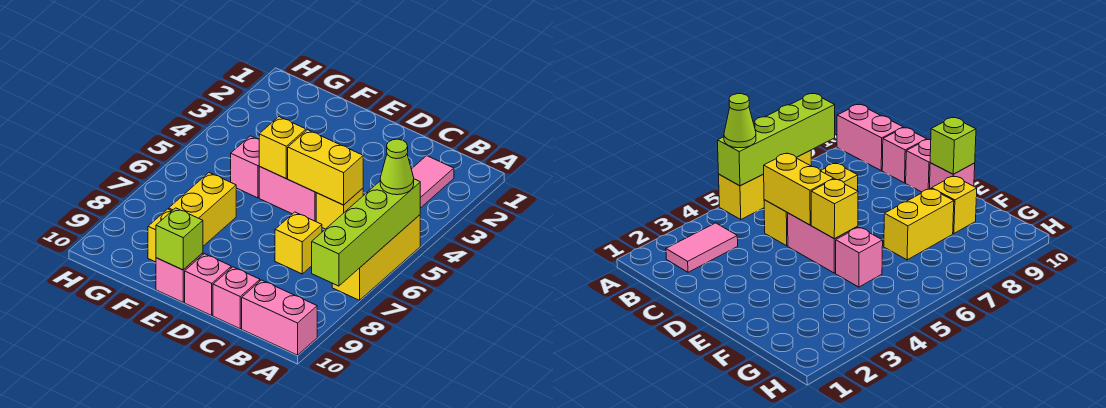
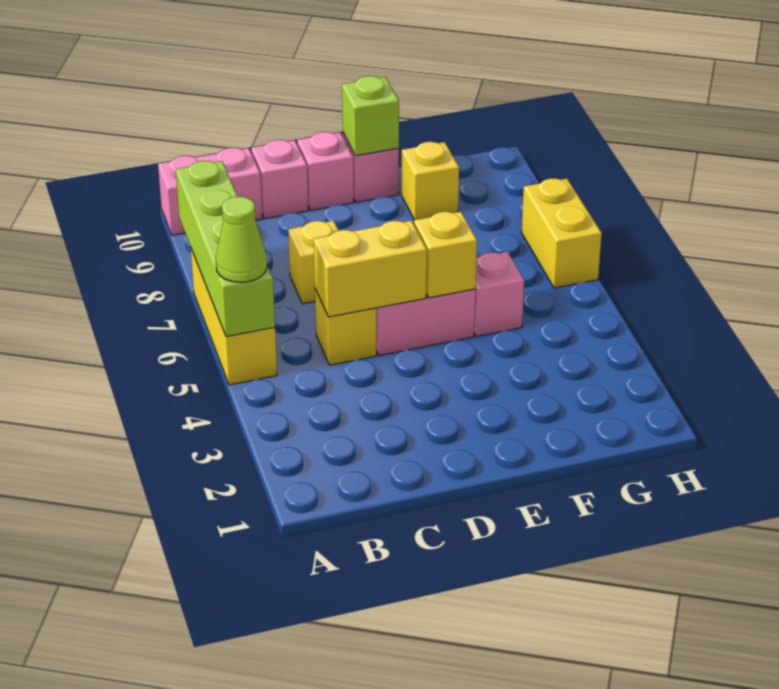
pink 1x2 tile [411,156,454,208] -> none
yellow 1x2 brick [169,173,236,246] -> yellow 1x2 brick moved to [522,178,602,288]

